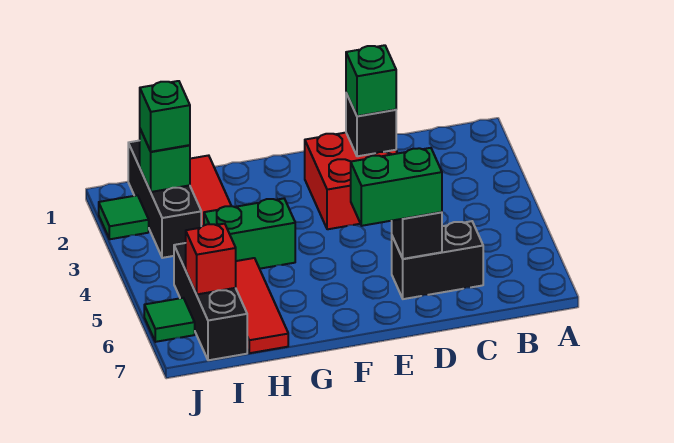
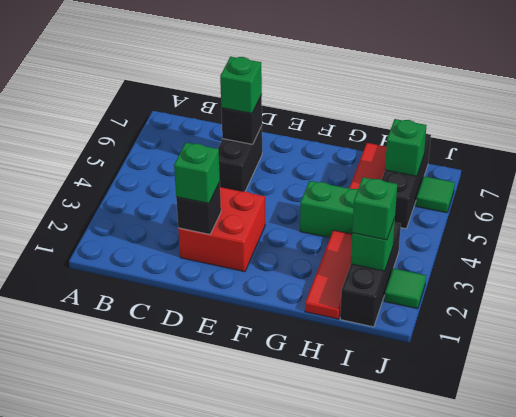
black 1x2 brick [392,221,483,299] -> black 1x2 brick turned to [218,126,262,192]
green 1x2 brick [351,148,442,226] -> green 1x1 brick [220,57,262,114]
red 1x1 brick [186,224,236,294] -> green 1x1 brick [385,119,427,176]

